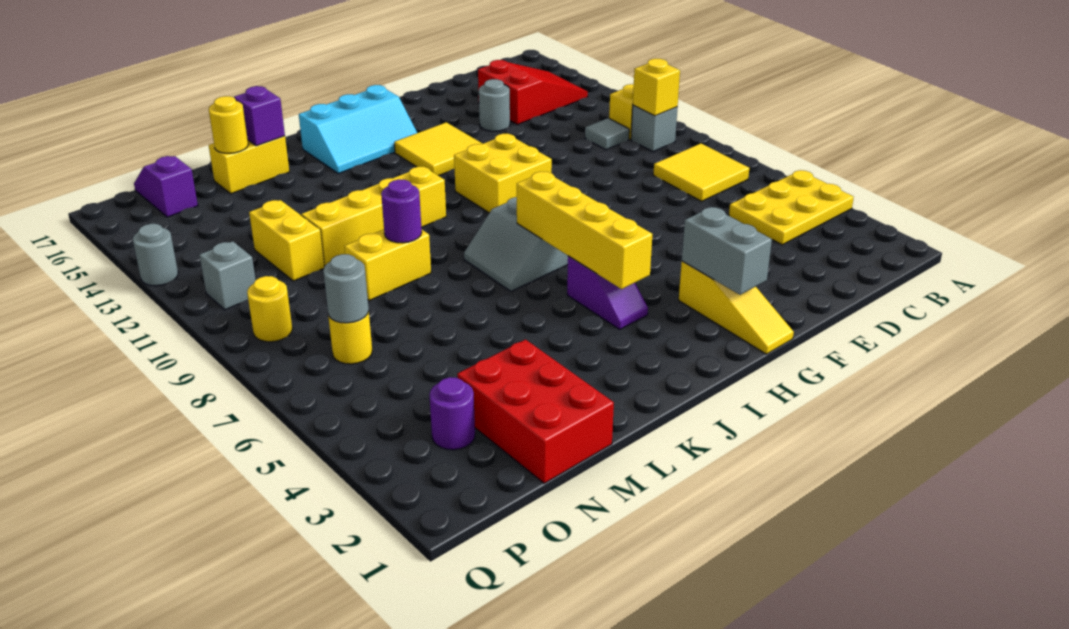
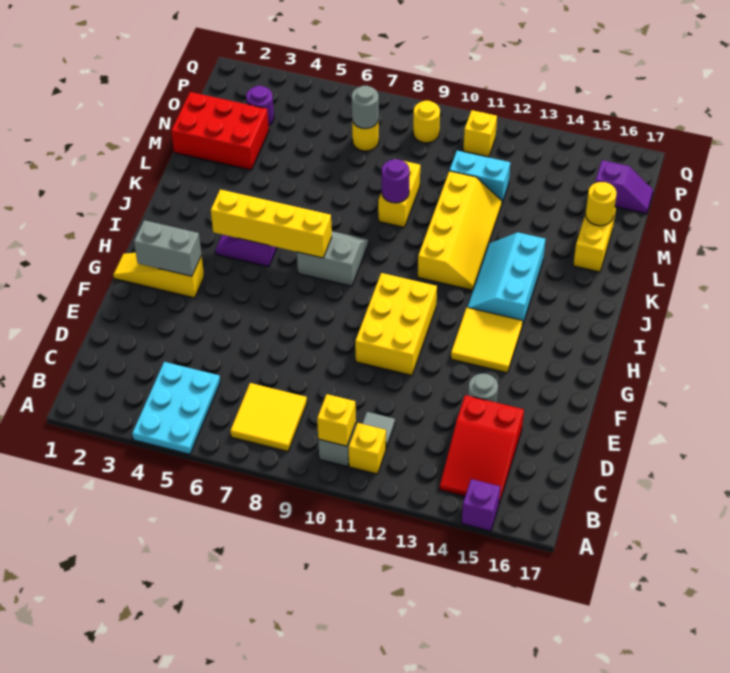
yellow 2x3 plate [729,170,854,245] -> cyan 2x3 plate [132,362,220,454]
yellow 2x2 brick [454,134,552,213] -> yellow 2x3 brick [355,273,437,375]
cyan 2x3 slope [299,85,417,173] -> cyan 2x3 slope moved to [467,232,545,326]
purple 1x1 brick [234,86,285,146] -> purple 1x1 brick moved to [462,479,500,531]
yellow 1x2 brick [249,200,324,281] -> cyan 1x2 brick [450,151,510,203]
grey 1x1 brick [199,241,255,310] -> yellow 1x1 brick [463,110,497,157]
grey 1x1 round brick [133,224,178,286] -> none

